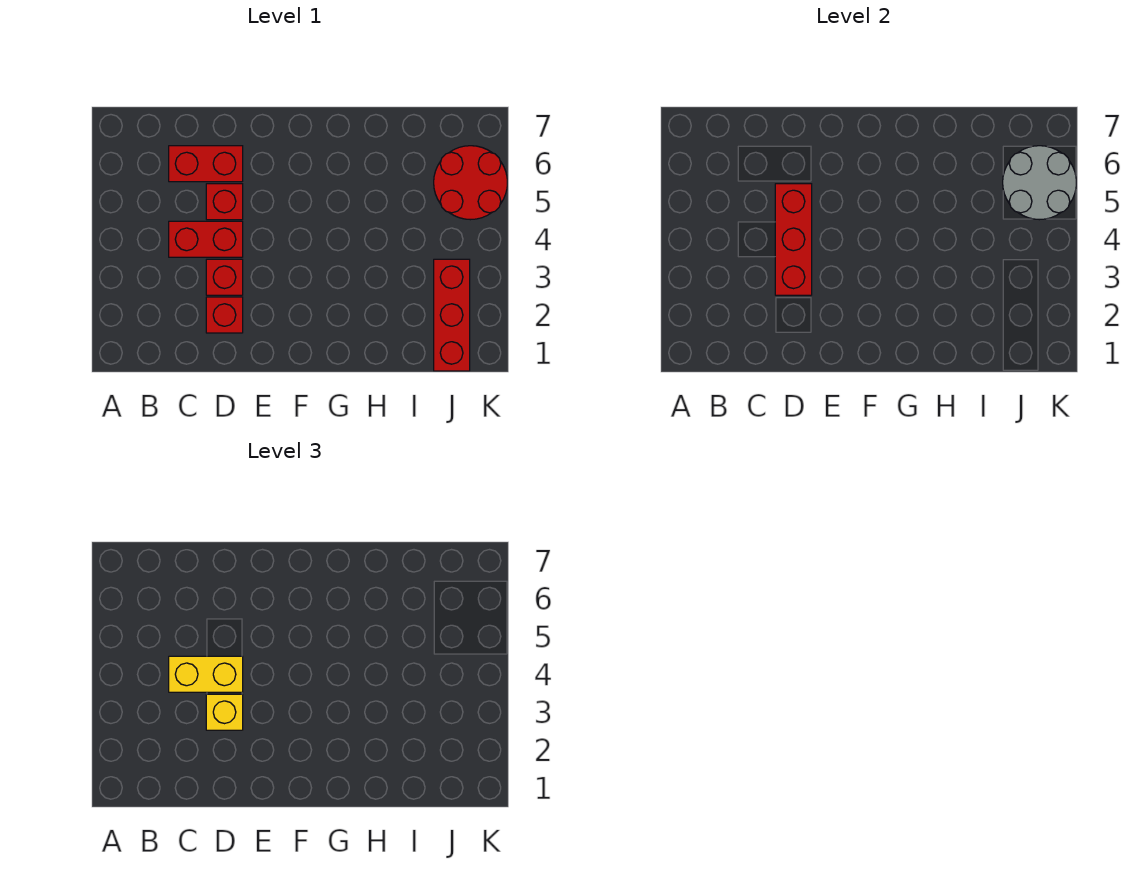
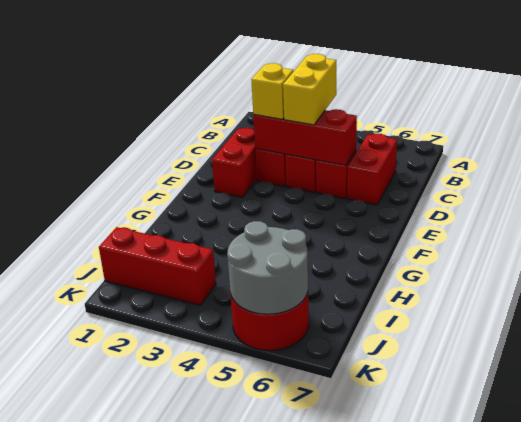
red 1x1 brick [206,297,243,333] -> red 1x2 brick [212,128,257,197]

